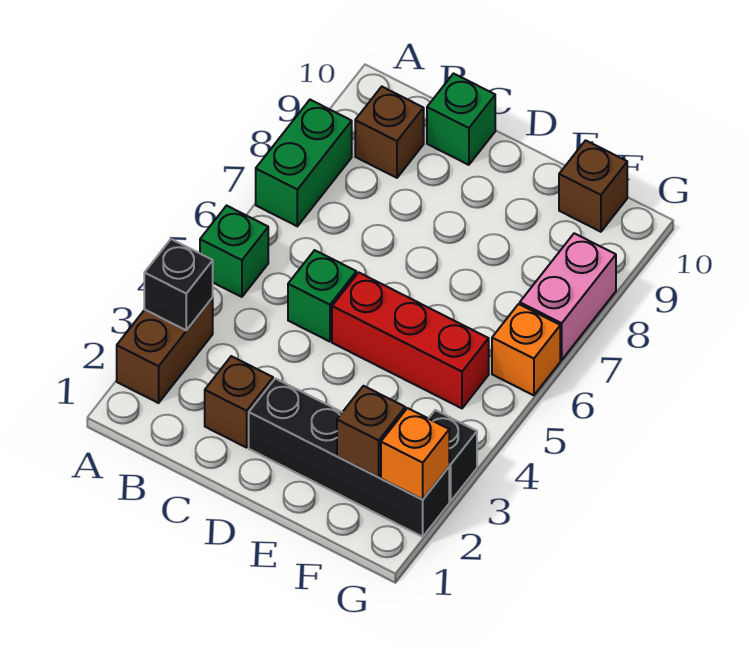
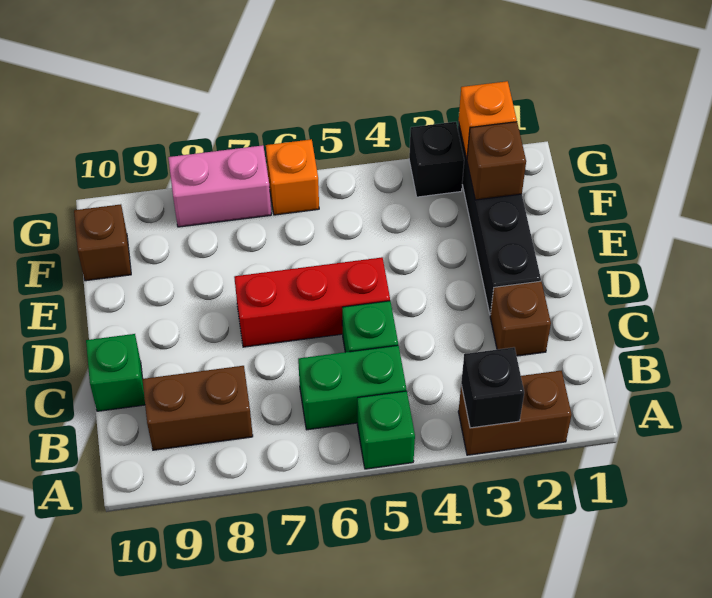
green 1x2 brick [256,100,352,226] -> green 1x2 brick moved to [298,345,406,430]
brown 1x1 brick [355,87,424,178] -> brown 1x2 brick [142,366,253,450]
red 1x3 brick [332,273,489,408] -> red 1x3 brick turned to [234,257,390,347]

